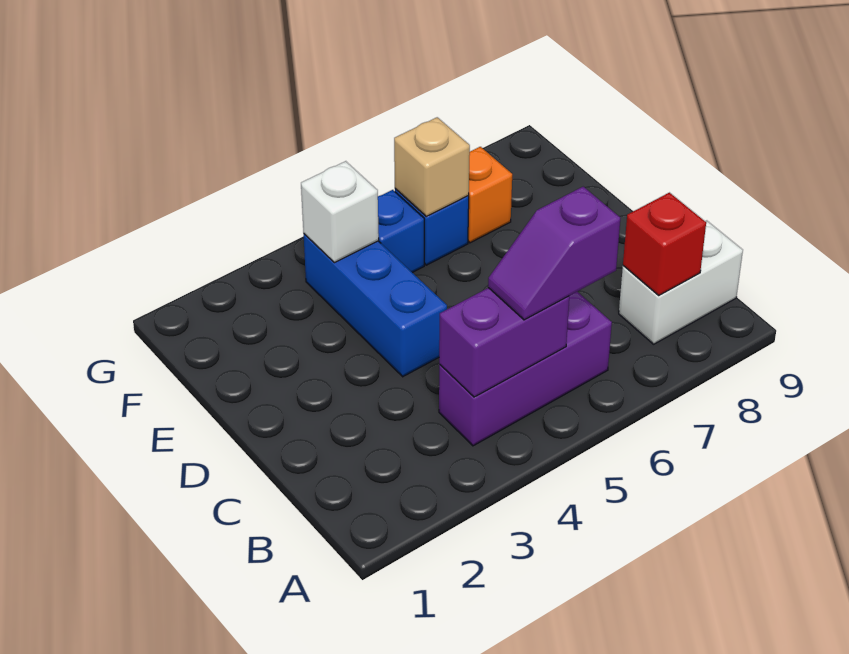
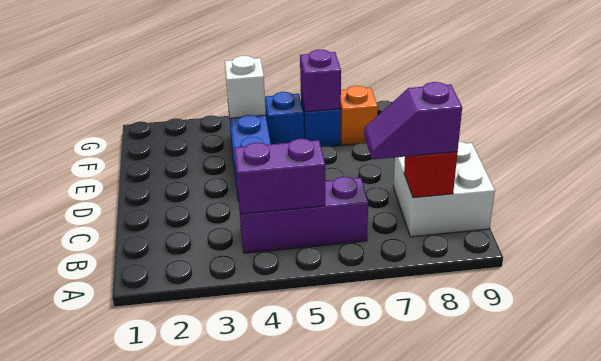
purple 1x2 slope [488,187,620,320] -> purple 1x2 slope moved to [364,82,462,160]
white 1x2 brick [619,221,743,344] -> white 2x2 brick [393,142,495,237]
tan 1x1 brick [394,117,470,216] -> purple 1x1 brick [300,50,341,112]

